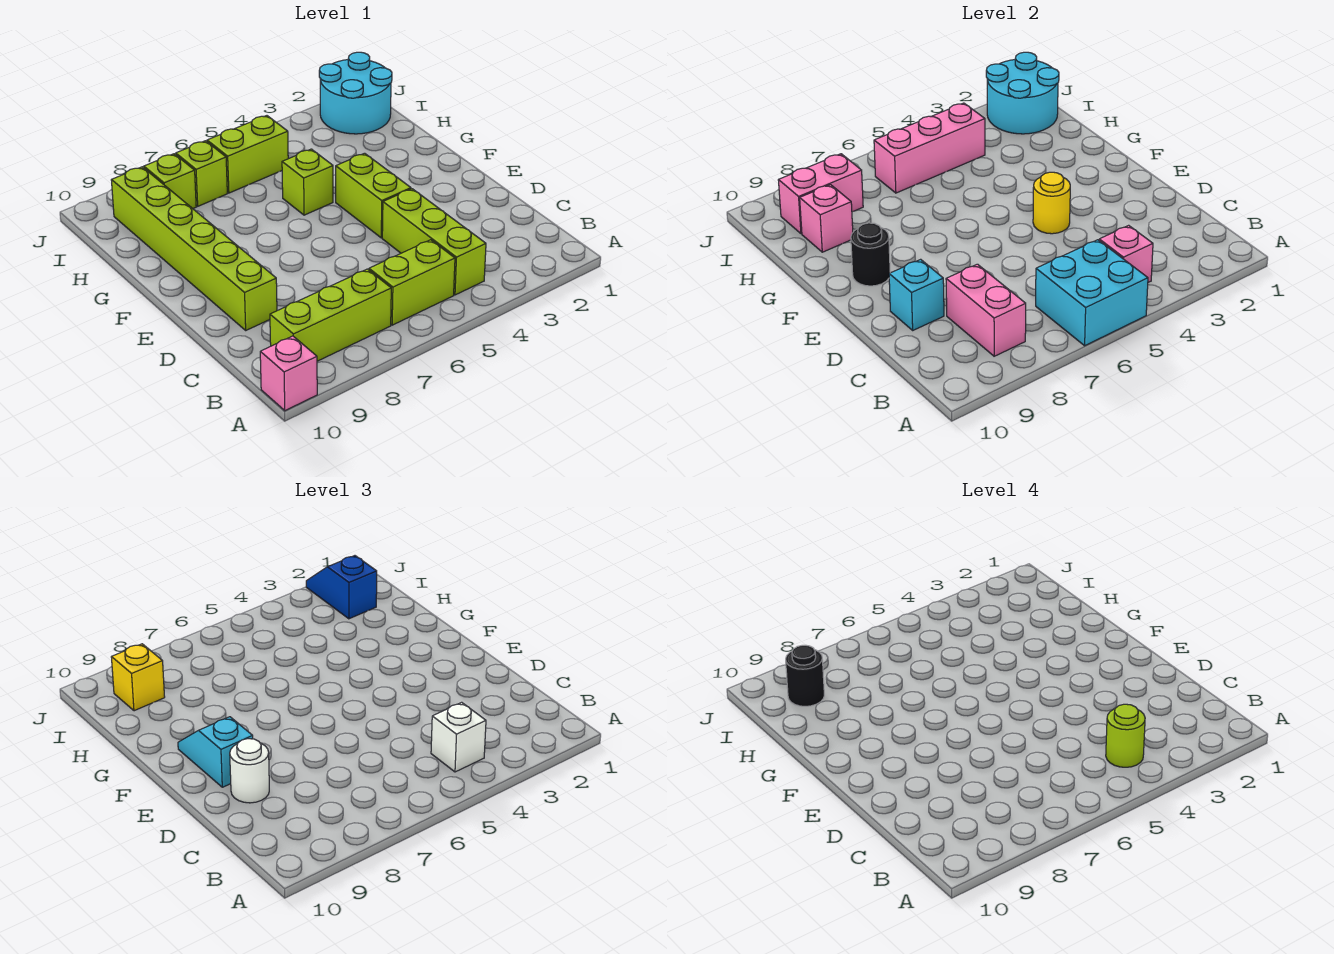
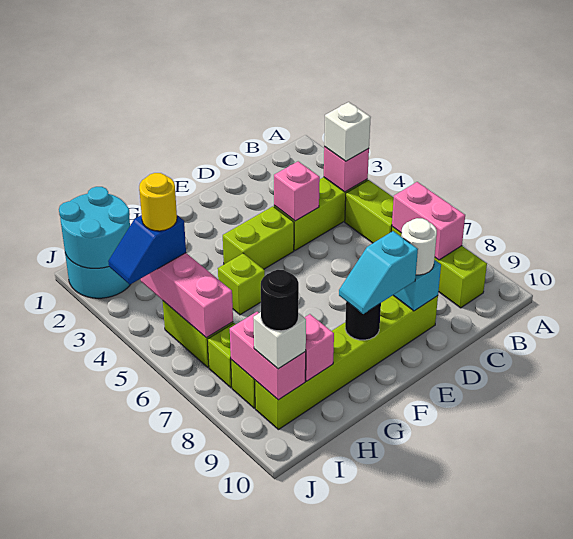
cyan 2x2 brick [1036,240,1148,346] -> none
pink 1x1 brick [260,336,317,411] -> pink 1x1 brick moved to [274,161,320,221]
lime 1x1 round brick [1106,704,1145,767] -> none
pink 1x2 brick [946,264,1026,356] -> pink 1x2 brick turned to [392,182,465,260]
yellow 1x1 round brick [1033,172,1070,234] -> yellow 1x1 round brick moved to [139,173,177,231]
blue 1x2 slope [306,556,377,619] -> blue 1x2 slope moved to [108,215,186,285]
yellow 1x1 brick [111,644,165,711] -> white 1x1 brick [253,312,306,369]

